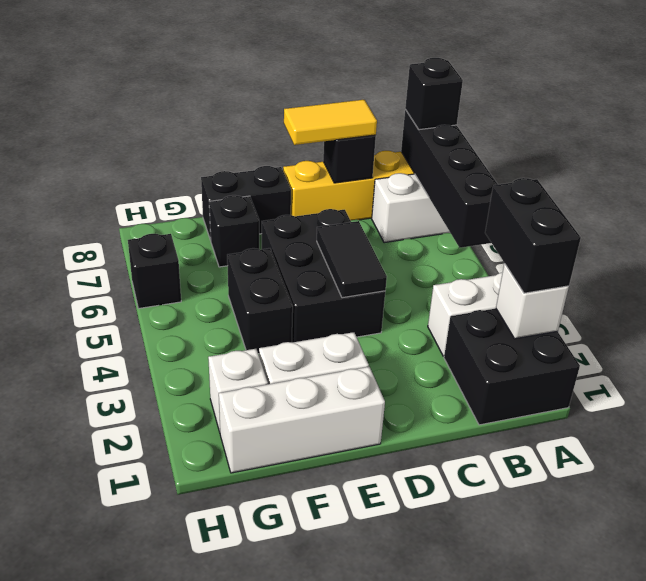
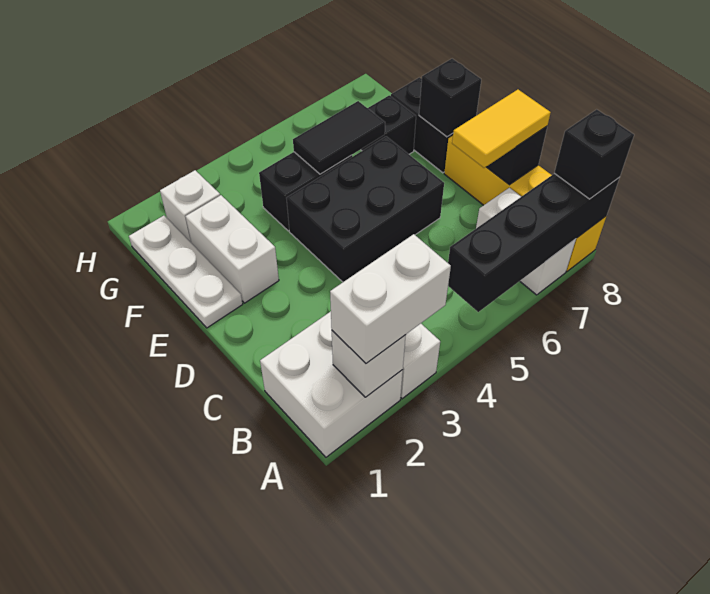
black 2x2 brick [444,309,580,425] -> white 2x2 brick [260,311,403,457]
black 1x2 brick [485,178,581,293] -> white 1x2 brick [330,234,451,363]
yellow 1x2 tile [284,100,377,145] -> yellow 1x2 tile turned to [452,90,551,168]
black 1x2 tile [317,221,387,298] -> black 1x2 tile moved to [293,101,385,174]
white 1x3 brick [219,367,385,473] -> white 1x3 plate [129,216,243,328]
black 1x1 brick [128,234,181,308] -> black 1x1 brick moved to [419,59,481,137]

